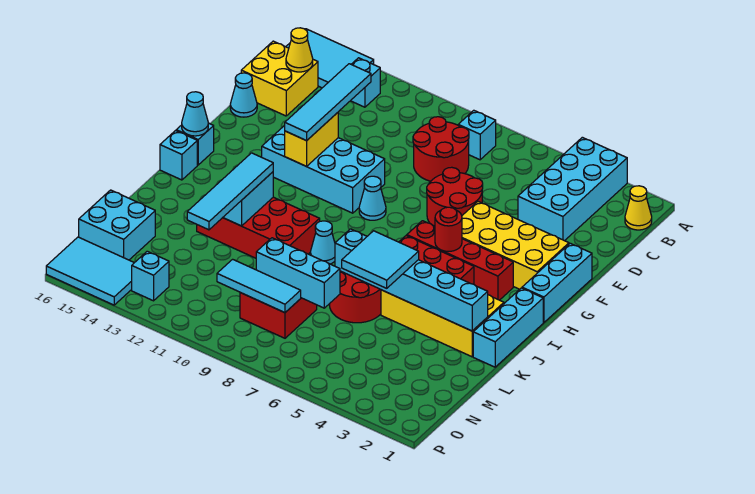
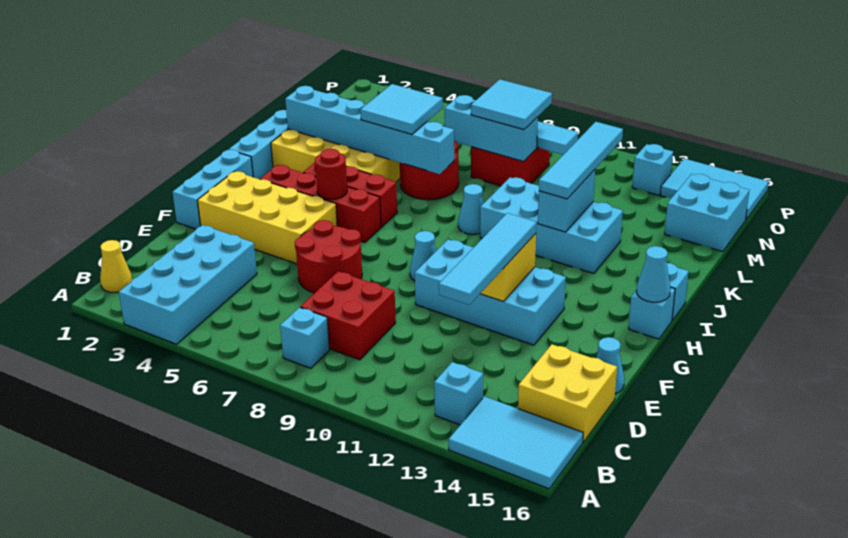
red 2x2 round brick [413,117,469,181] -> red 2x2 brick [300,271,396,360]
yellow 1x1 cone [286,28,313,72] -> none
red 2x4 brick [197,197,320,258] -> cyan 2x4 brick [480,177,623,274]
none -> cyan 2x2 tile [471,79,552,130]

